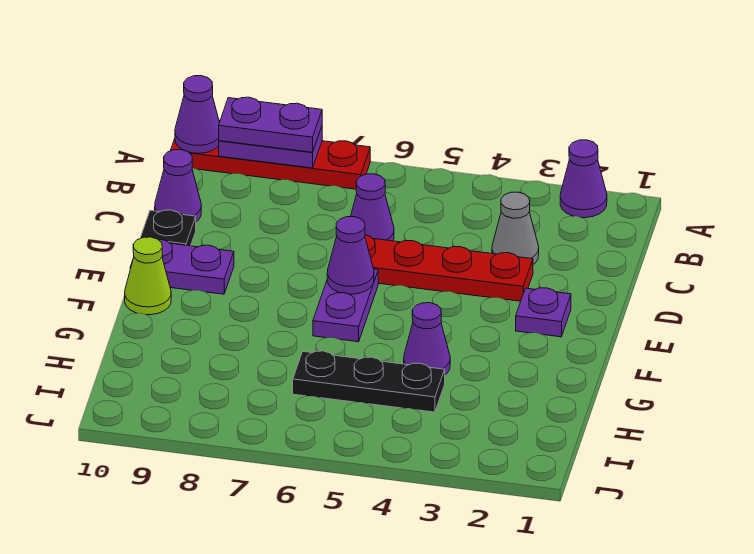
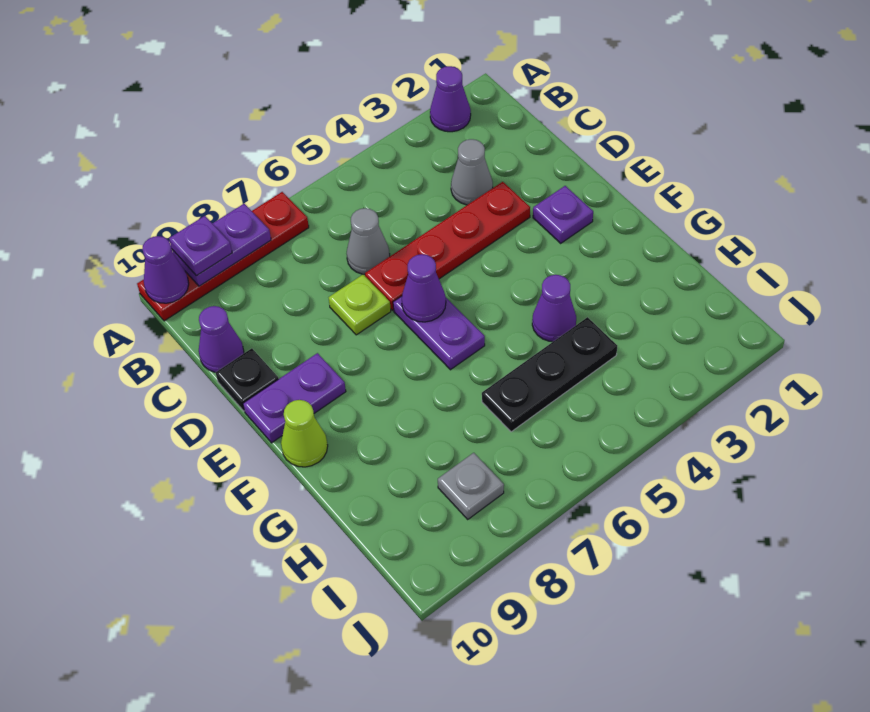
purple 1x2 plate [219,97,322,152] -> purple 1x1 plate [169,216,232,276]
purple 1x1 cone [351,174,394,241] -> grey 1x1 cone [347,208,390,274]
none -> lime 1x1 plate [329,275,391,335]
none -> grey 1x1 plate [438,453,504,519]

